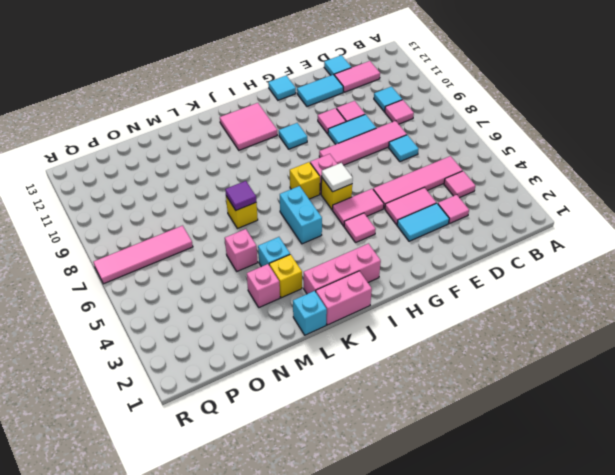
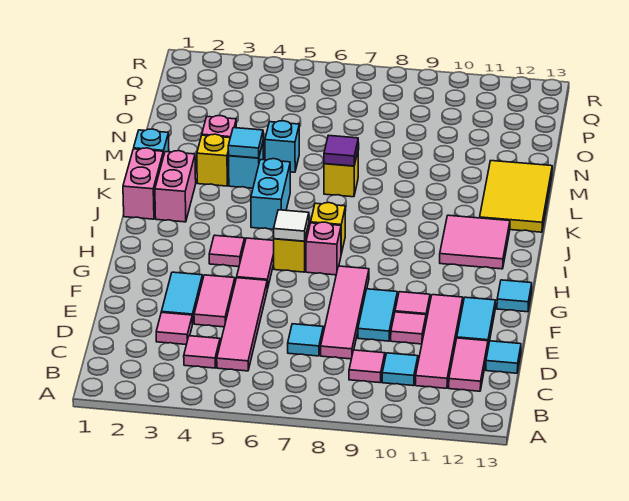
cyan 1x1 tile [279,123,307,149] -> cyan 1x1 tile moved to [228,128,263,158]
pink 1x3 brick [304,244,381,294] -> pink 1x2 brick [155,151,196,222]
cyan 1x2 brick [280,186,322,244] -> cyan 1x2 brick turned to [251,159,290,229]
none -> yellow 2x3 tile [480,161,552,232]
pink 1x1 brick [225,229,258,271] -> cyan 1x1 brick [265,121,299,172]
pink 1x4 tile [94,226,193,284] -> pink 1x4 tile moved to [415,295,463,388]

